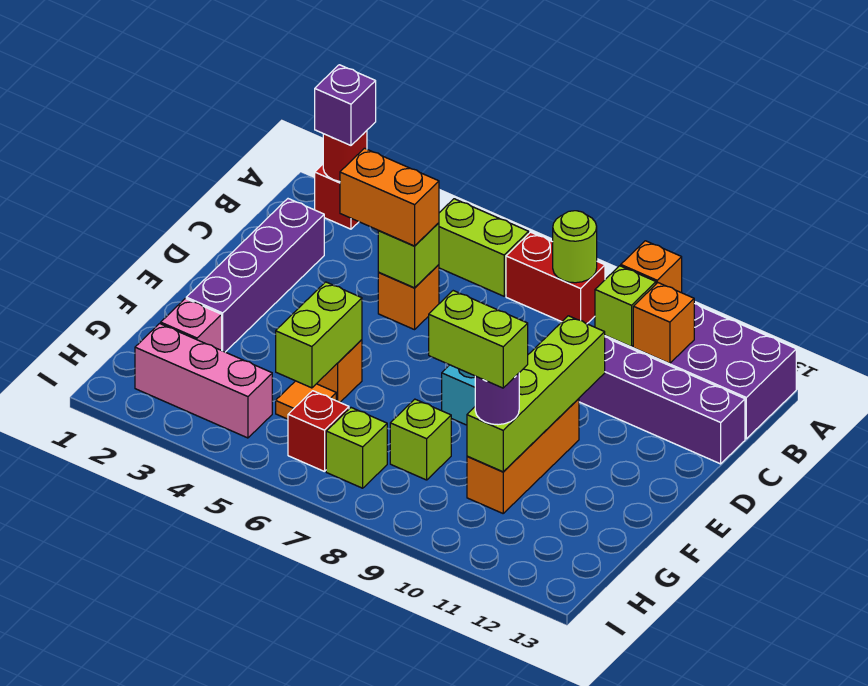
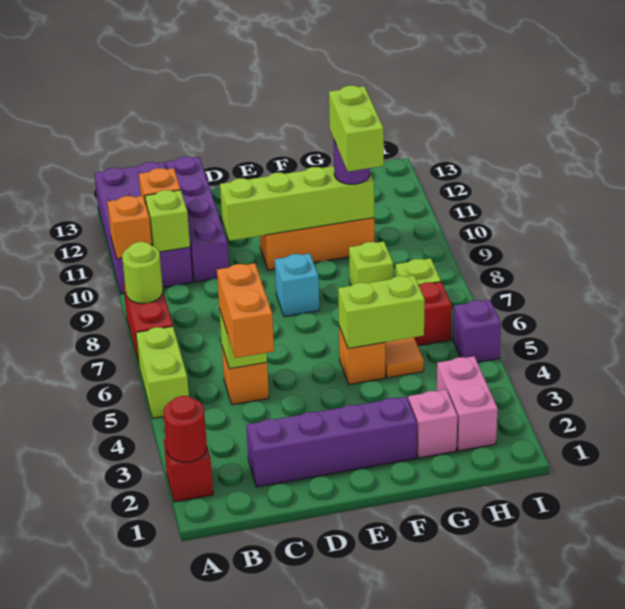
purple 1x1 brick [315,65,376,145] -> purple 1x1 brick moved to [453,300,501,362]
pink 1x3 brick [135,324,272,438] -> pink 1x2 brick [437,356,498,451]

